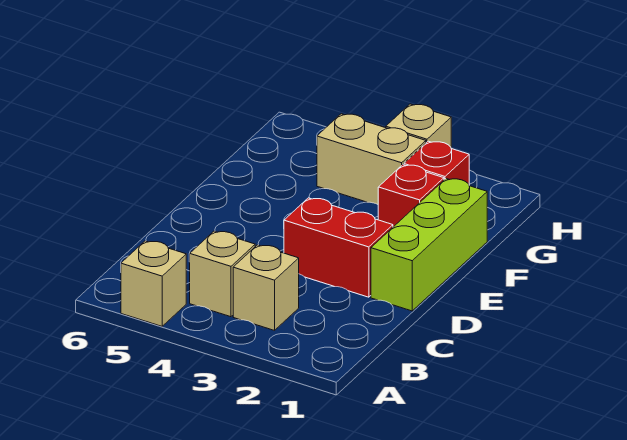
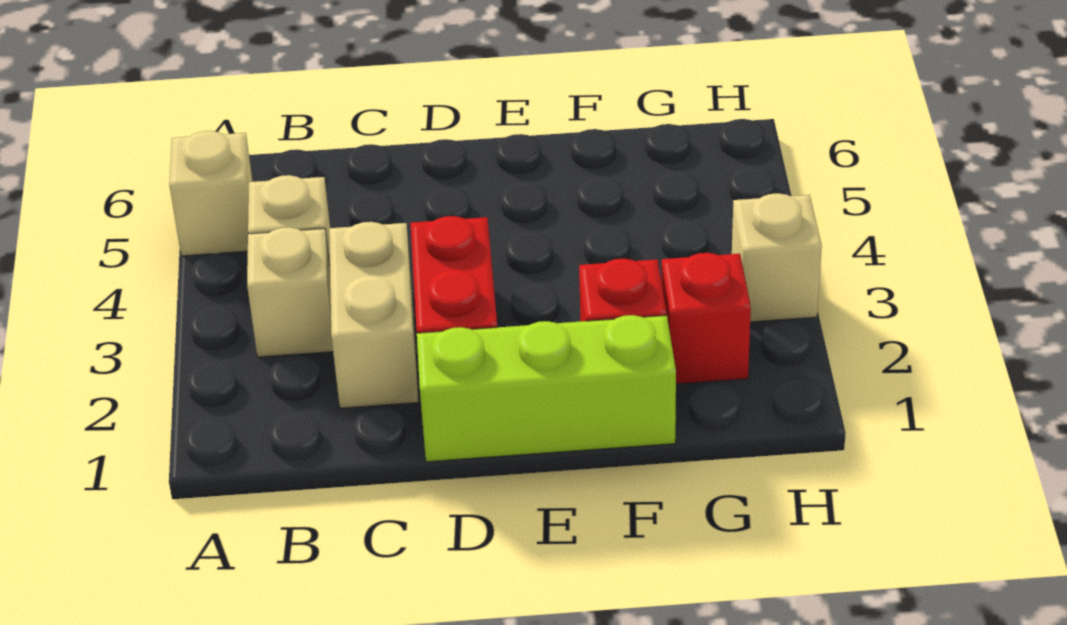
tan 1x2 brick [317,114,426,204] -> tan 1x2 brick moved to [329,222,418,408]

